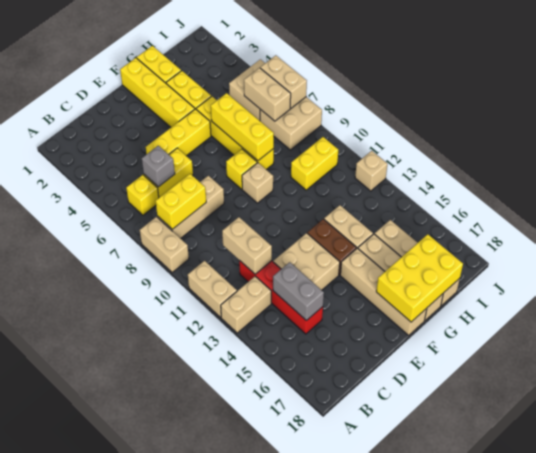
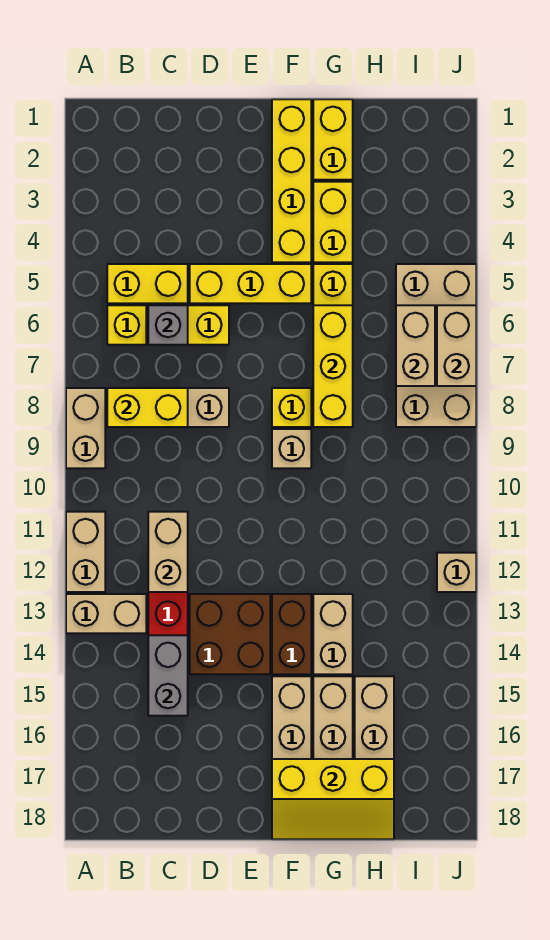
tan 2x2 brick [273,233,340,290] -> brown 2x2 brick [190,594,270,674]
yellow 2x3 brick [376,234,463,322] -> yellow 2x3 slope [272,759,394,839]
yellow 1x2 brick [291,137,338,190] -> yellow 1x2 brick moved to [107,264,188,303]

